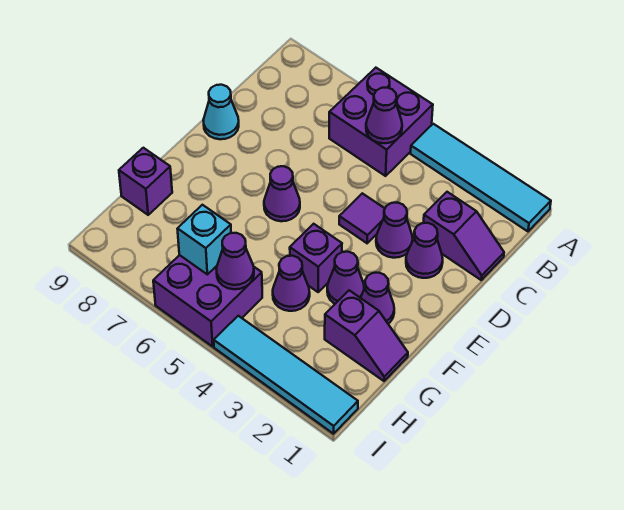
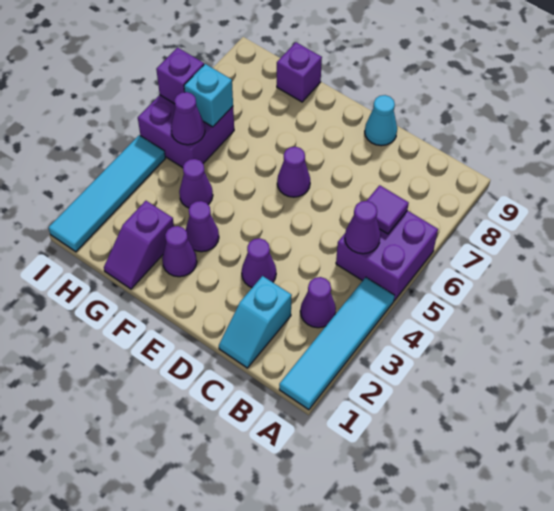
purple 1x2 slope [424,192,504,280] -> cyan 1x2 slope [219,276,292,368]
purple 1x1 cone [406,223,443,278] -> purple 1x1 cone moved to [300,277,336,328]
purple 1x1 tile [339,193,385,243] -> purple 1x1 tile moved to [367,185,409,234]
purple 1x1 brick [290,224,342,292] -> purple 1x1 brick moved to [156,48,204,104]

